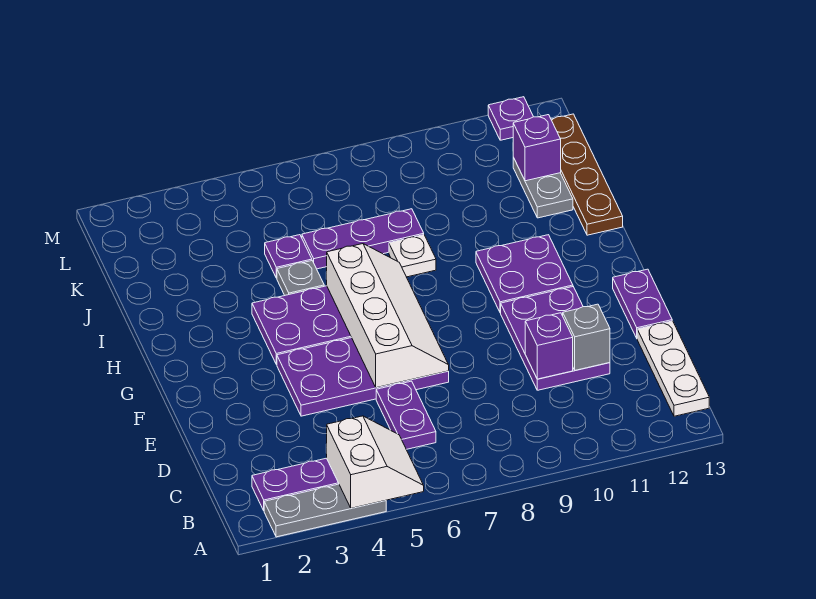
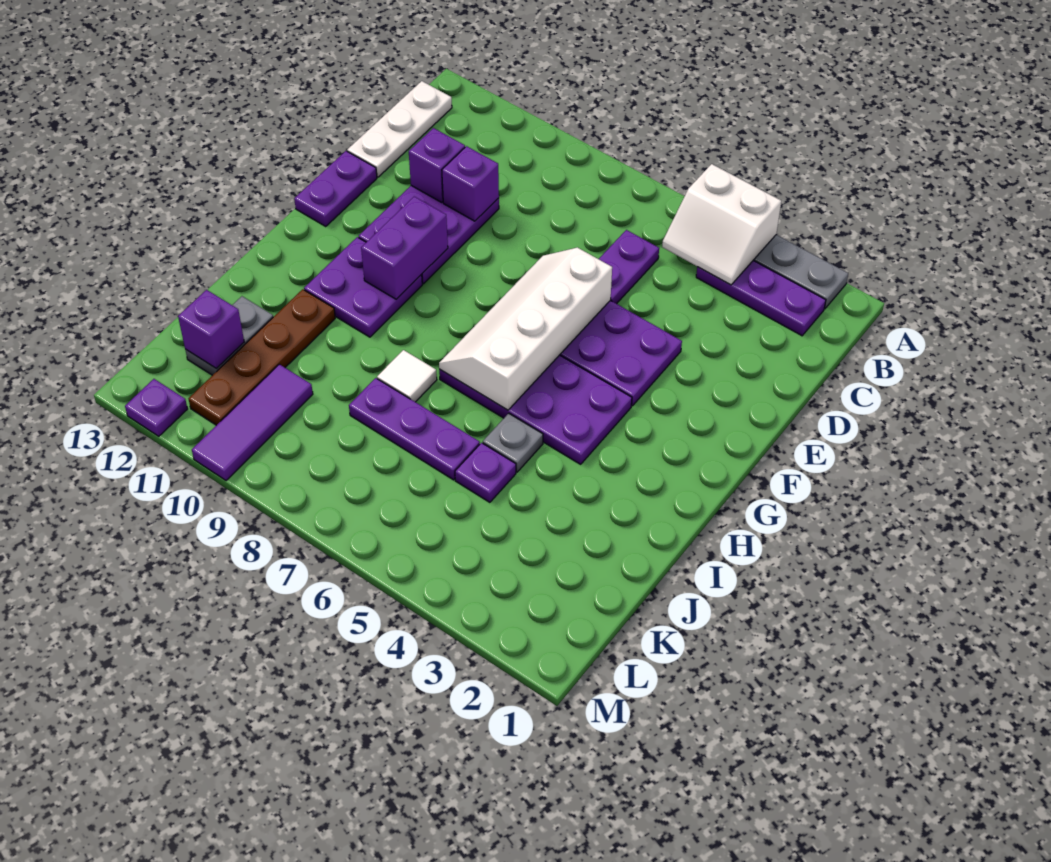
white 2x2 slope [326,416,424,508] -> white 2x2 slope turned to [662,164,781,285]
grey 1x1 brick [563,304,610,370] -> purple 1x1 brick [409,128,465,203]
none -> purple 1x2 brick [361,197,448,299]
white 1x1 plate [389,235,436,277] -> white 1x1 tile [377,350,437,402]
brown 1x4 plate [551,114,623,235] -> brown 1x4 plate moved to [189,289,335,425]
none -> purple 1x3 tile [192,364,313,481]

